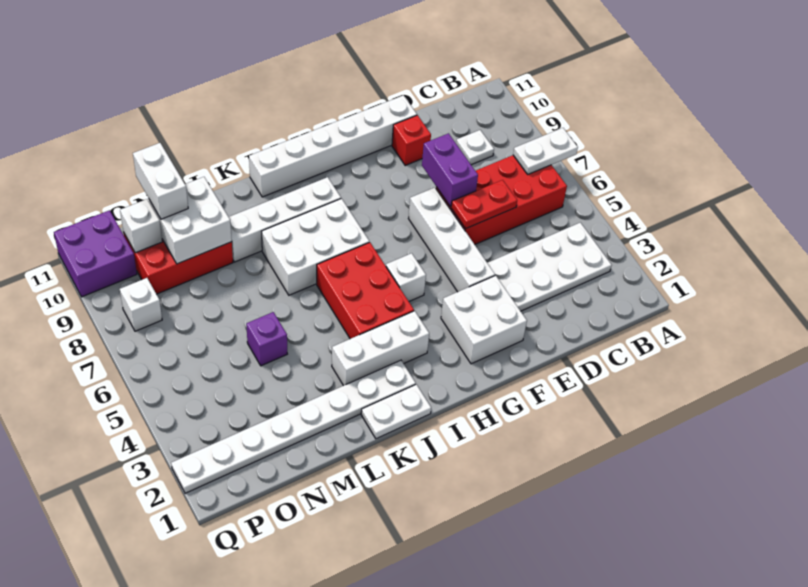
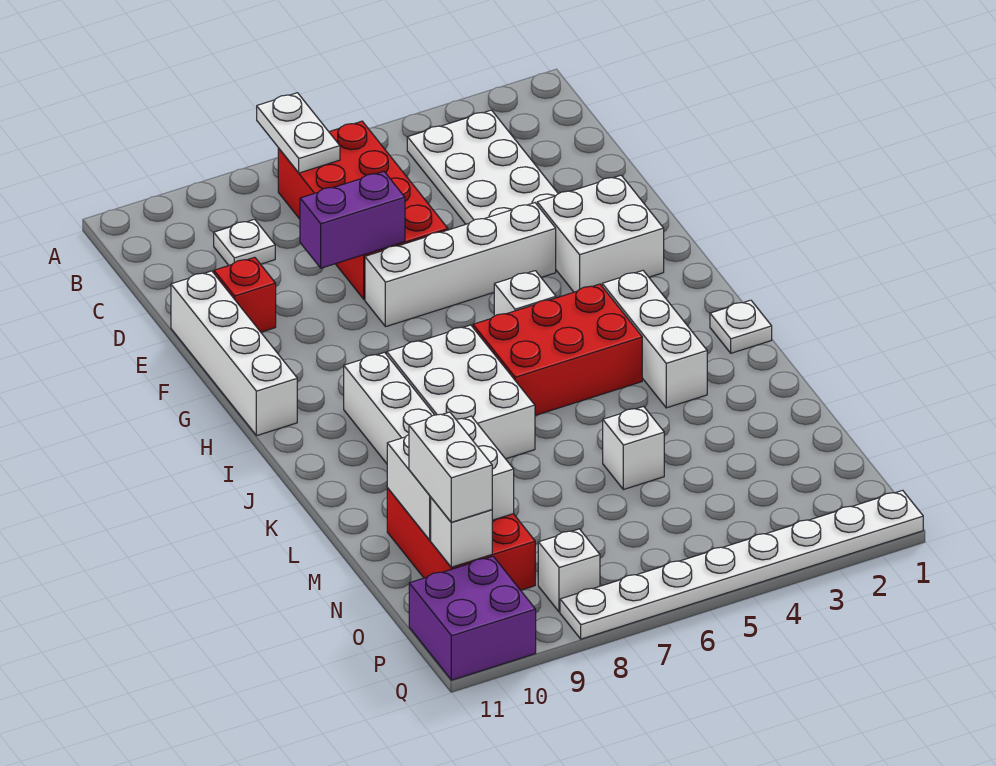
red 1x2 plate [451,180,517,229] -> none
white 1x6 brick [249,95,417,197] -> white 1x4 brick [171,271,297,436]
white 1x2 plate [361,384,431,439] -> white 1x1 plate [710,300,772,353]
white 1x8 plate [171,360,416,493] -> white 1x8 plate turned to [560,490,923,639]
purple 1x1 brick [246,312,287,366] -> white 1x1 brick [603,406,664,490]
white 1x2 brick [133,143,188,219] -> white 1x2 brick turned to [409,412,492,522]

